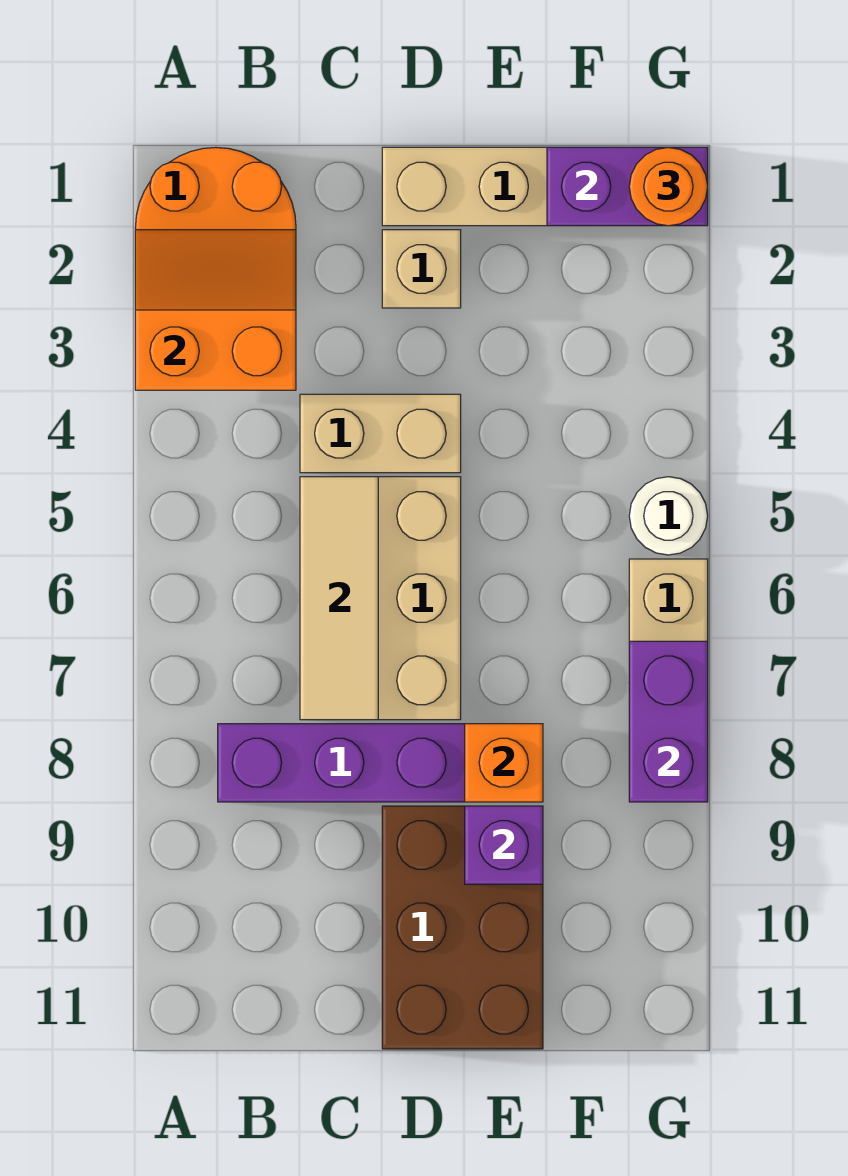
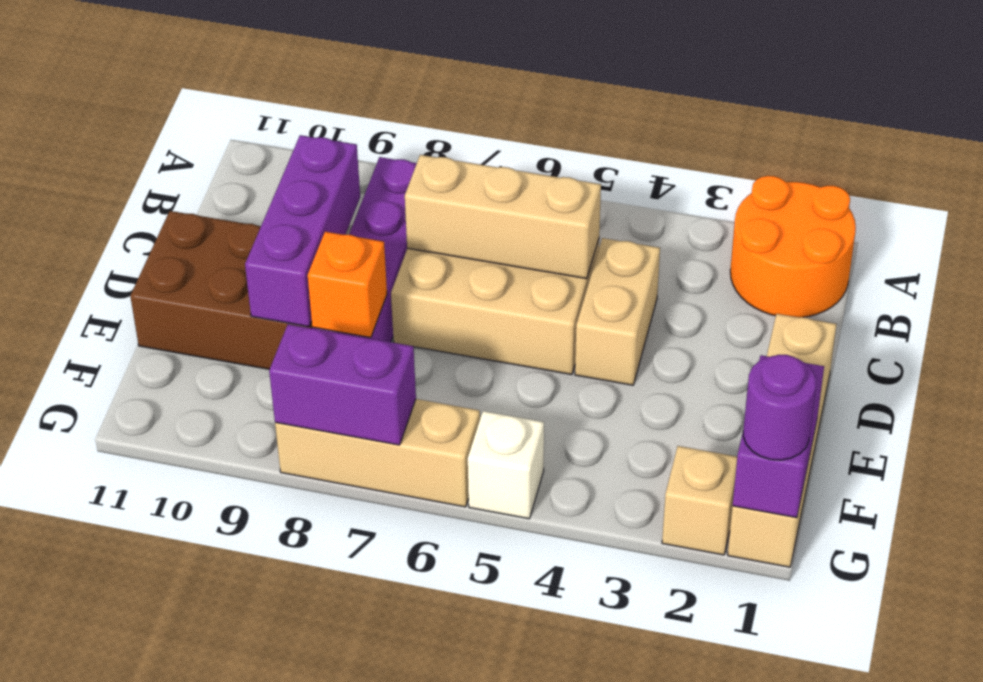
orange 2x2 slope [135,230,296,390] -> none
tan 1x3 tile [300,477,378,720] -> tan 1x3 brick [405,155,601,279]
tan 1x1 brick [382,230,461,308] -> tan 1x1 brick moved to [662,446,737,555]
purple 1x1 brick [465,806,543,884] -> purple 1x3 brick [245,135,360,327]
orange 1x1 round brick [629,147,708,226] -> purple 1x1 round brick [743,355,816,460]
white 1x1 round brick [629,477,708,555] -> white 1x1 brick [468,411,544,519]

